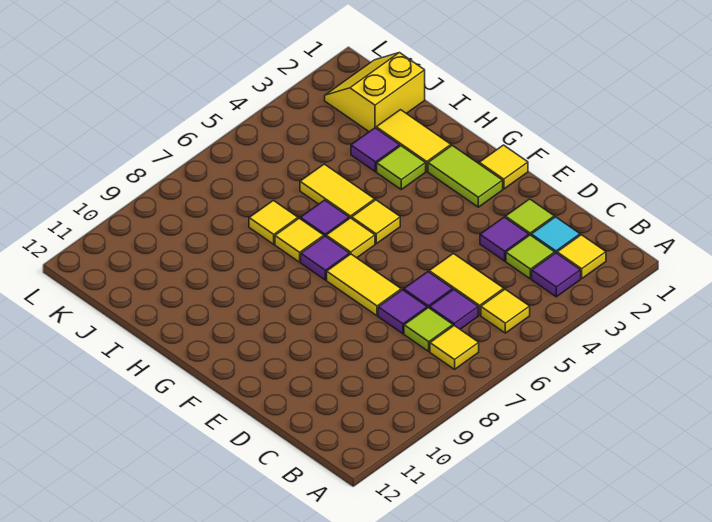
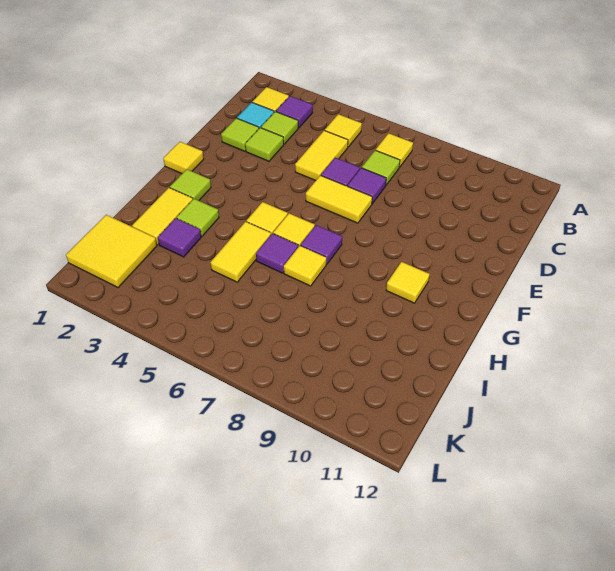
purple 1x1 tile [430,290,478,329] -> none
purple 1x1 tile [480,217,529,261] -> lime 1x1 tile [245,128,284,161]
yellow 1x2 tile [327,254,401,316] -> yellow 1x2 tile turned to [306,175,372,223]
lime 1x2 tile [428,145,503,207] -> lime 1x1 tile [170,169,211,201]
yellow 1x1 tile [249,200,298,244] -> yellow 1x1 tile moved to [386,262,430,303]
yellow 2x2 slope [325,53,425,132] -> yellow 2x2 tile [66,215,157,288]

